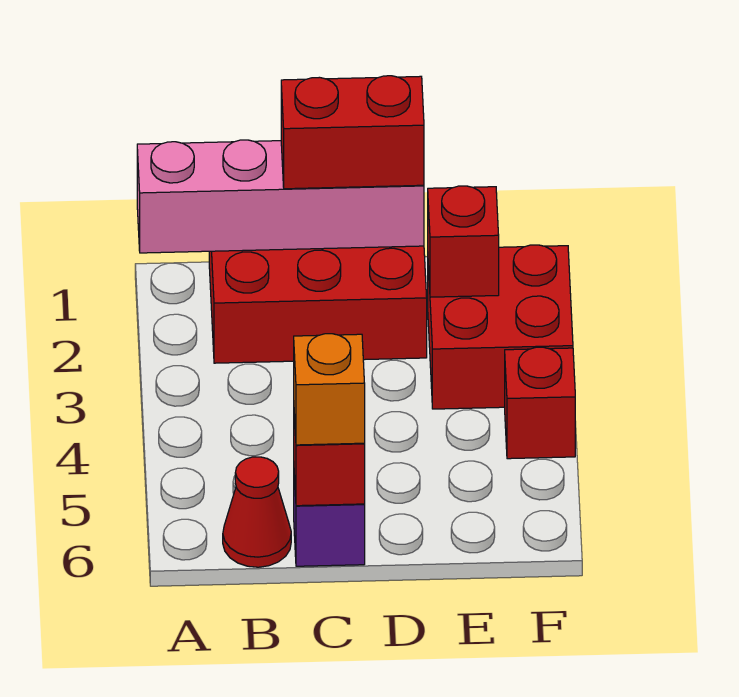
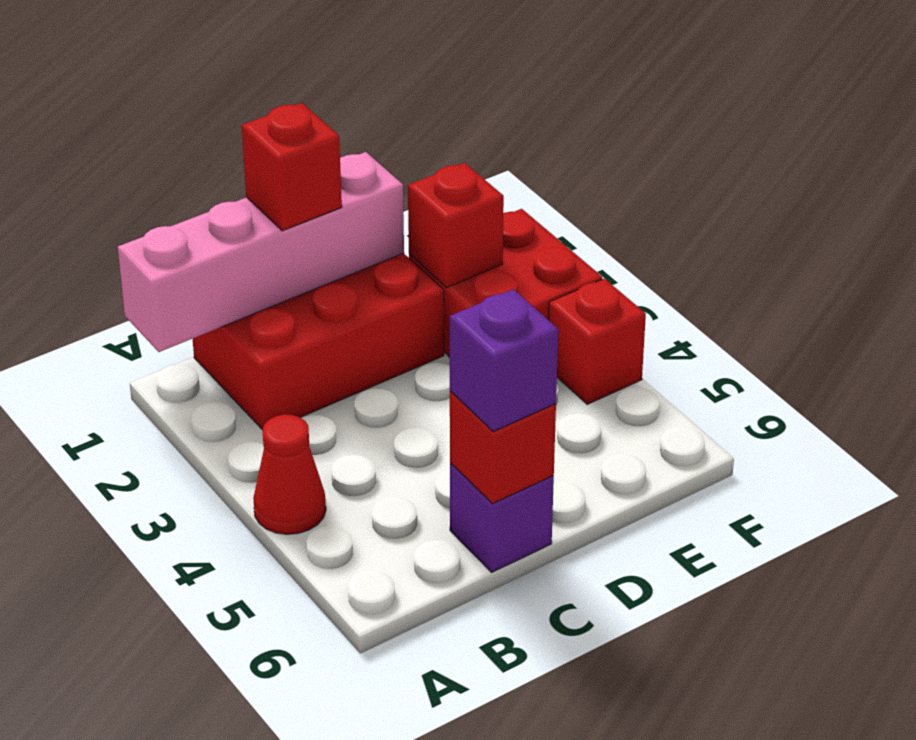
red 1x1 cone [223,457,291,567] -> red 1x1 cone moved to [253,415,326,534]
red 1x2 brick [281,76,424,189] -> red 1x1 brick [242,103,342,231]
orange 1x1 brick [294,334,365,445] -> purple 1x1 brick [450,289,558,432]

